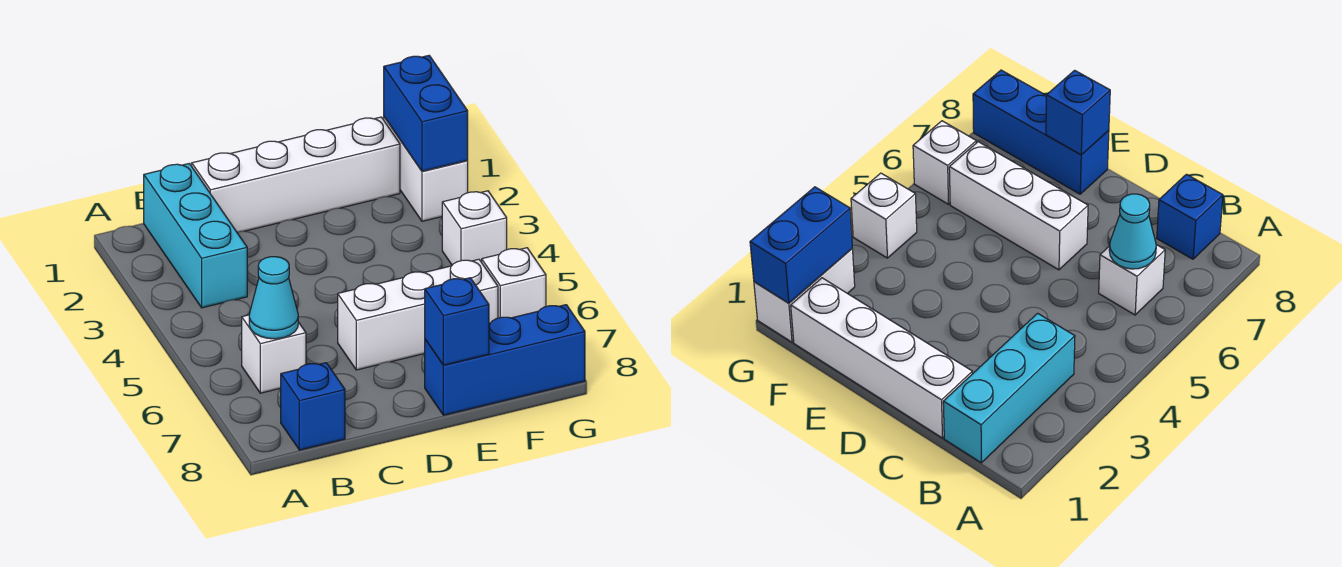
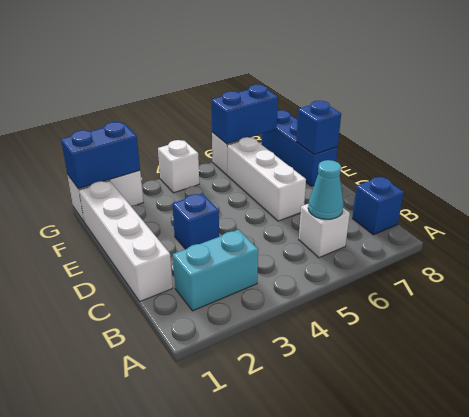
cyan 1x3 brick [144,164,247,308] -> cyan 1x2 brick [173,230,258,311]
none -> blue 1x1 brick [172,194,219,249]
none -> blue 1x2 brick [211,85,278,144]

